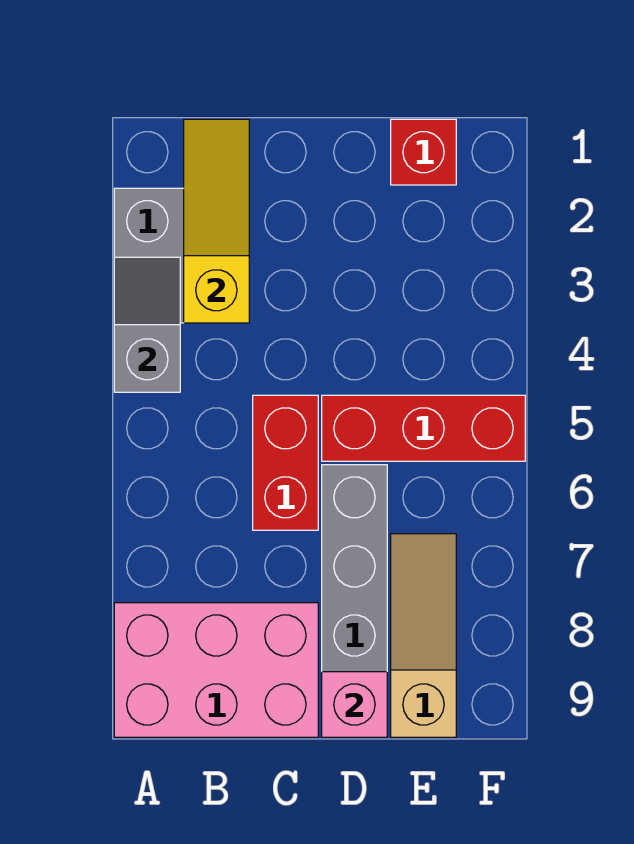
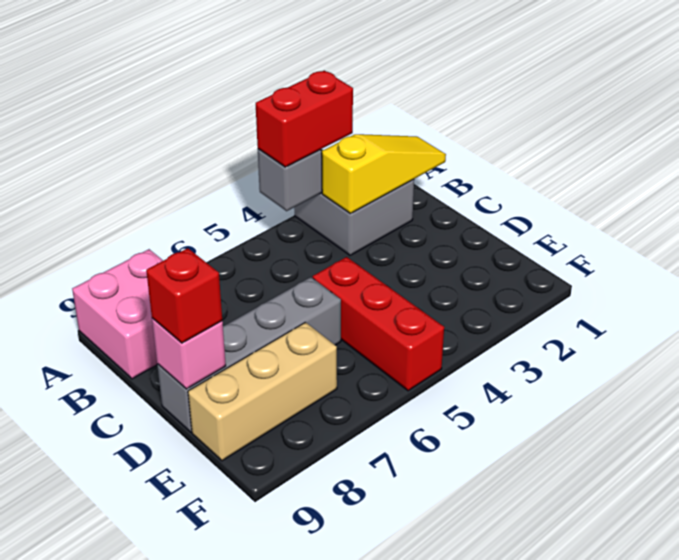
pink 2x3 brick [114,603,318,737] -> pink 2x2 brick [72,249,163,379]
red 1x2 brick [253,395,318,530] -> red 1x2 brick moved to [256,71,353,167]
red 1x1 brick [391,119,456,185] -> red 1x1 brick moved to [146,248,222,343]
tan 1x3 slope [391,534,456,737] -> tan 1x3 brick [188,322,337,461]

